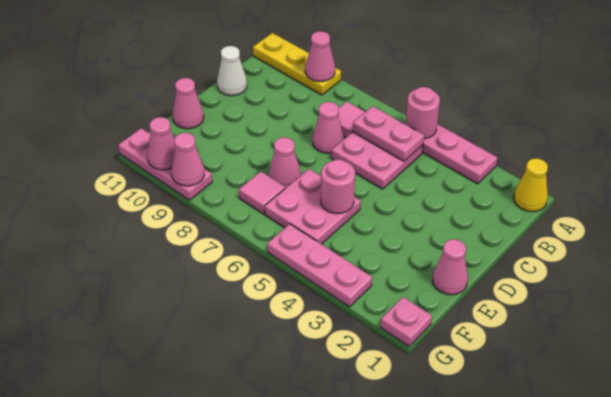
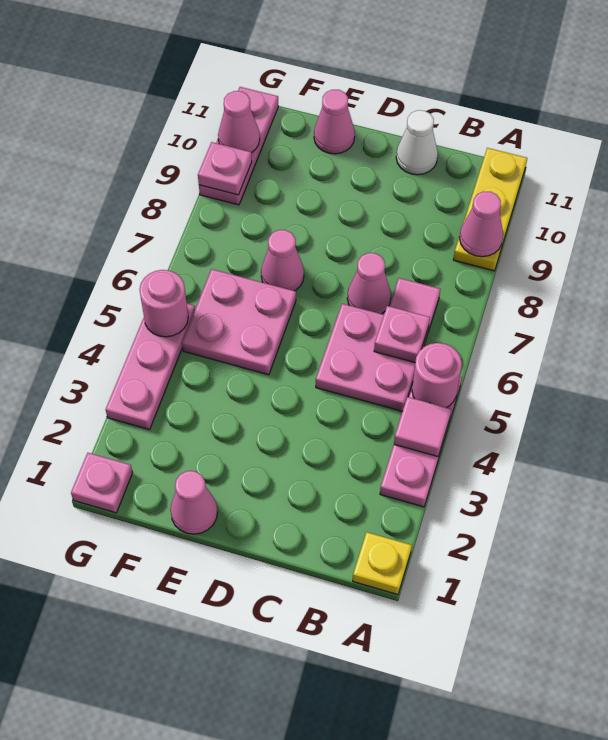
yellow 1x1 cone [514,158,548,212] -> yellow 1x1 plate [353,532,412,595]
pink 1x2 plate [353,106,424,161] -> pink 1x1 plate [374,306,430,362]
pink 1x1 round brick [321,160,355,214] -> pink 1x1 round brick moved to [139,270,188,337]
pink 1x1 tile [239,172,285,214] -> pink 1x1 tile moved to [394,397,451,456]
pink 1x1 cone [172,133,204,186] -> pink 1x1 plate [198,142,252,195]

